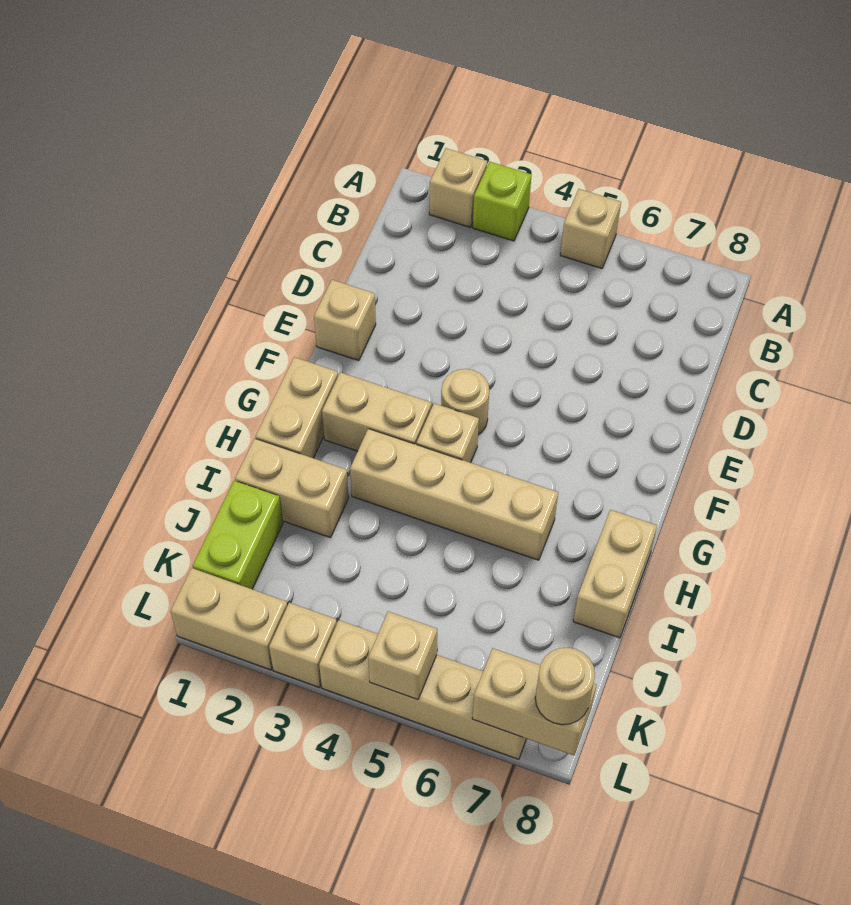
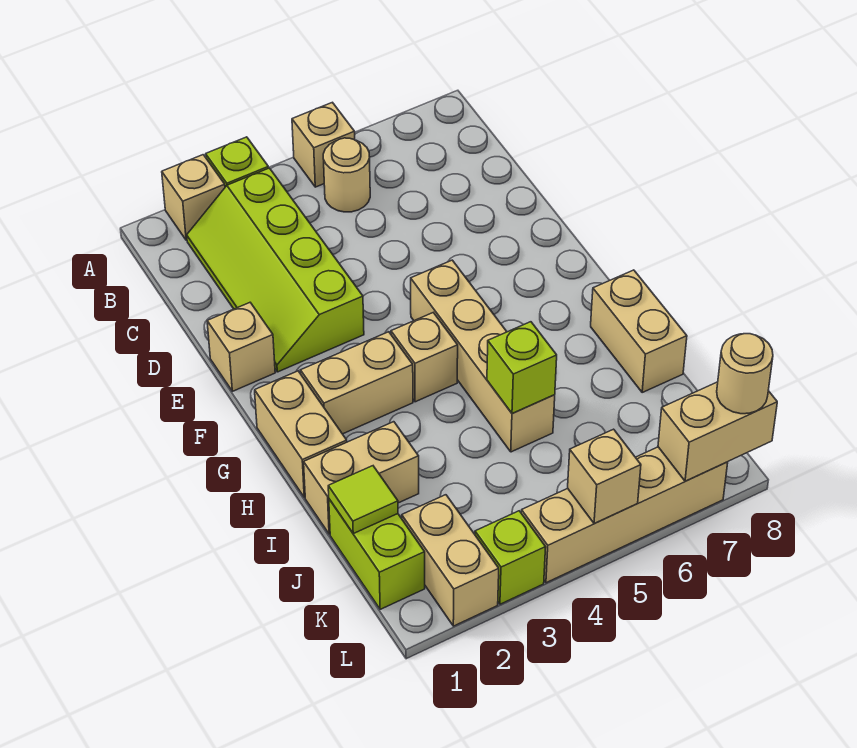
none -> lime 2x4 slope [187,168,364,372]
tan 1x1 round brick [441,369,489,435] -> tan 1x1 round brick moved to [323,138,370,212]
tan 1x4 brick [350,429,558,560] -> tan 1x4 brick turned to [411,260,555,452]
none -> lime 1x1 brick [487,322,557,414]
none -> lime 1x1 tile [328,466,398,534]
tan 1x2 brick [170,568,287,670] -> tan 1x2 brick turned to [402,495,499,626]
tan 1x1 brick [269,603,337,687] -> lime 1x1 brick [475,511,546,604]

